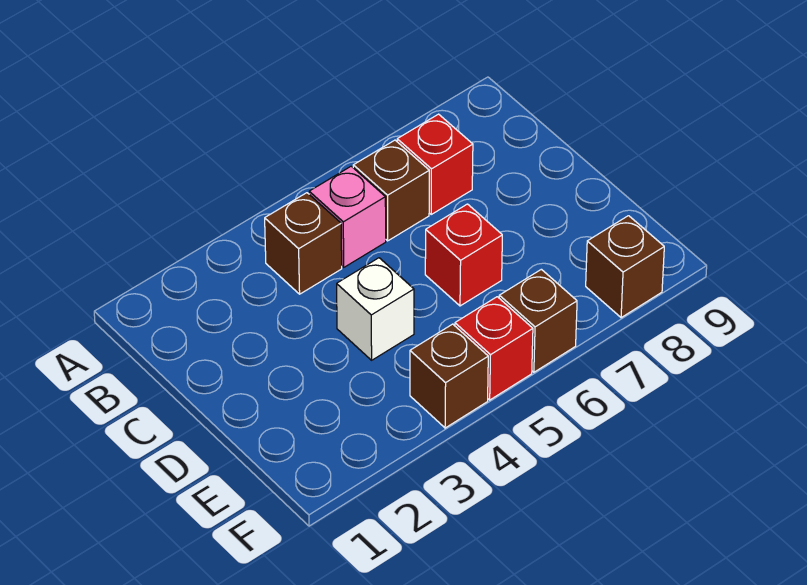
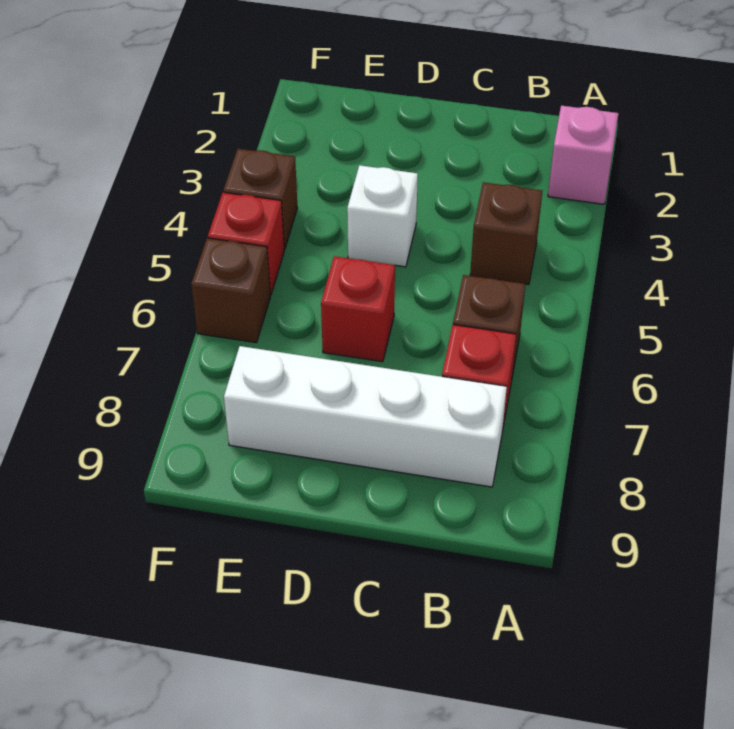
pink 1x1 brick [309,166,386,267] -> pink 1x1 brick moved to [548,106,619,204]
none -> white 1x4 brick [224,346,507,487]
brown 1x1 brick [586,216,664,318] -> none

